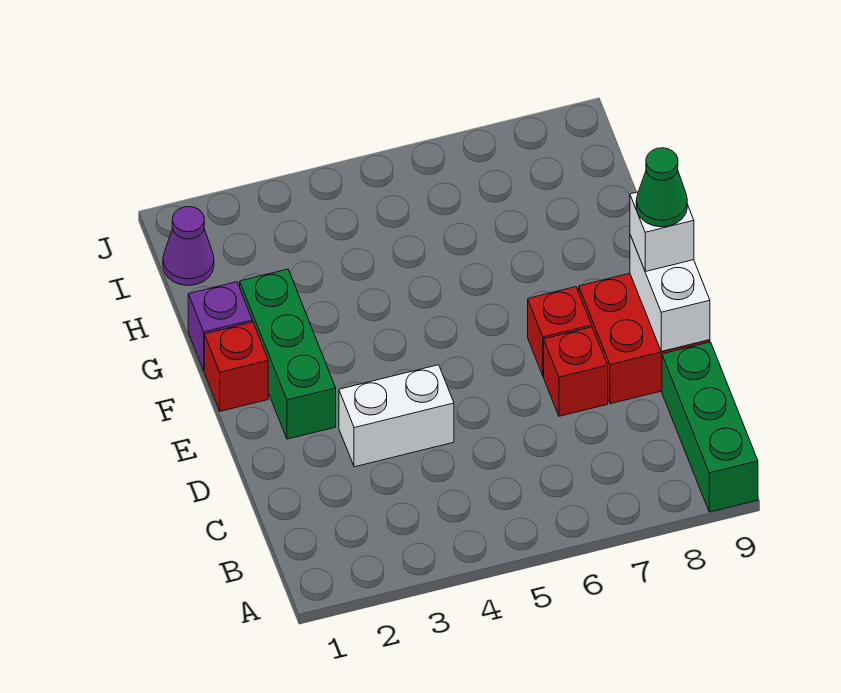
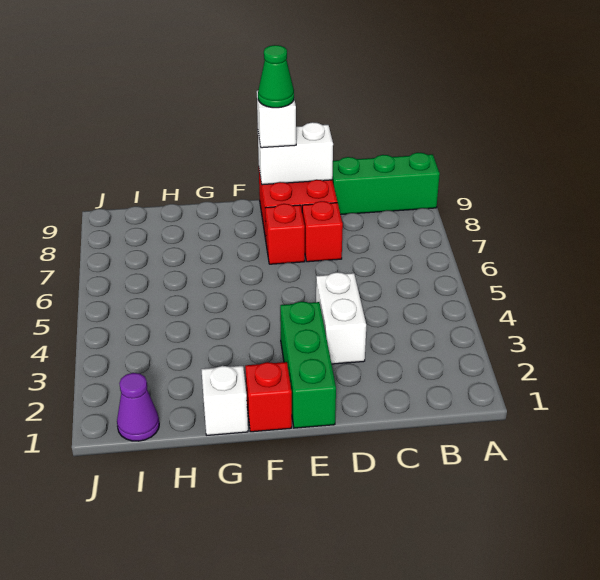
green 1x3 brick [240,269,336,439] -> green 1x3 brick turned to [280,302,336,428]
purple 1x1 brick [188,282,252,370] -> white 1x1 brick [201,366,248,435]

